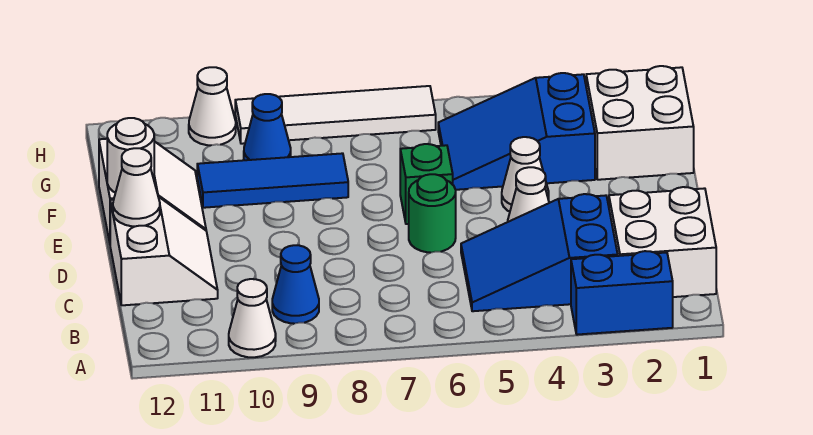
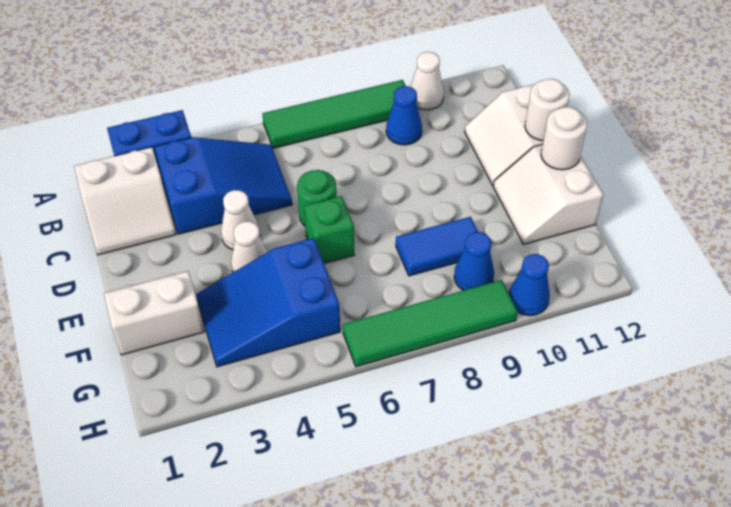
none -> green 1x4 tile [262,80,406,148]
white 2x2 brick [609,187,716,297] -> white 2x2 slope [74,147,176,255]
white 1x1 cone [113,148,160,226] -> white 1x1 round brick [525,79,570,141]
white 2x2 brick [586,66,694,180] -> white 1x2 brick [104,271,204,355]
blue 2x3 slope [438,73,595,190] -> blue 2x3 slope turned to [196,238,340,367]
blue 1x3 tile [197,153,348,208] -> blue 1x2 tile [396,217,478,276]
white 1x4 tile [235,86,436,144] -> green 1x4 tile [343,280,518,367]
white 1x1 cone [189,67,236,145] -> blue 1x1 cone [509,254,550,316]

